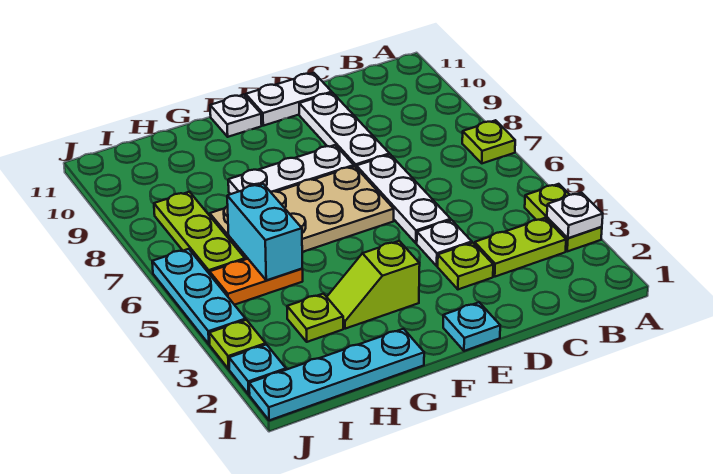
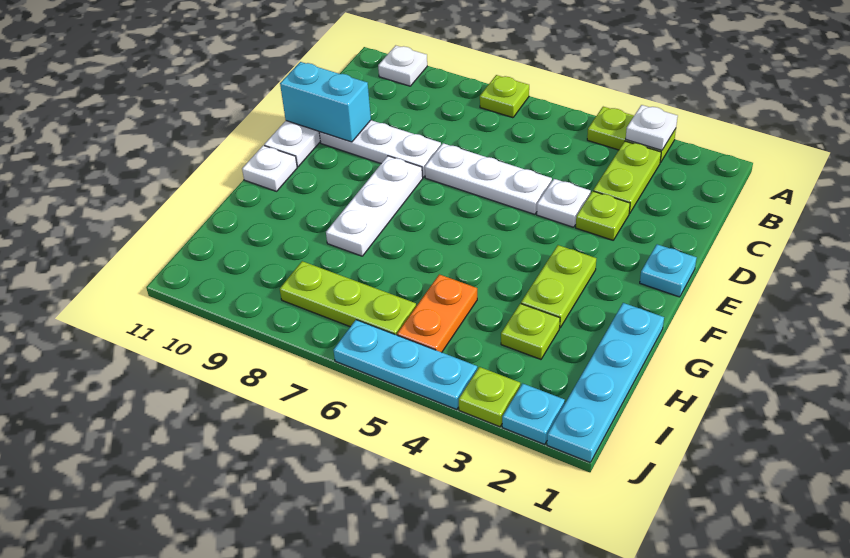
none -> white 1x1 plate [378,45,427,86]
tan 2x4 plate [210,166,394,259] -> none
lime 1x2 slope [327,241,420,329] -> lime 1x2 plate [521,245,596,328]
cyan 1x2 brick [227,184,302,280] -> cyan 1x2 brick moved to [280,62,371,142]

